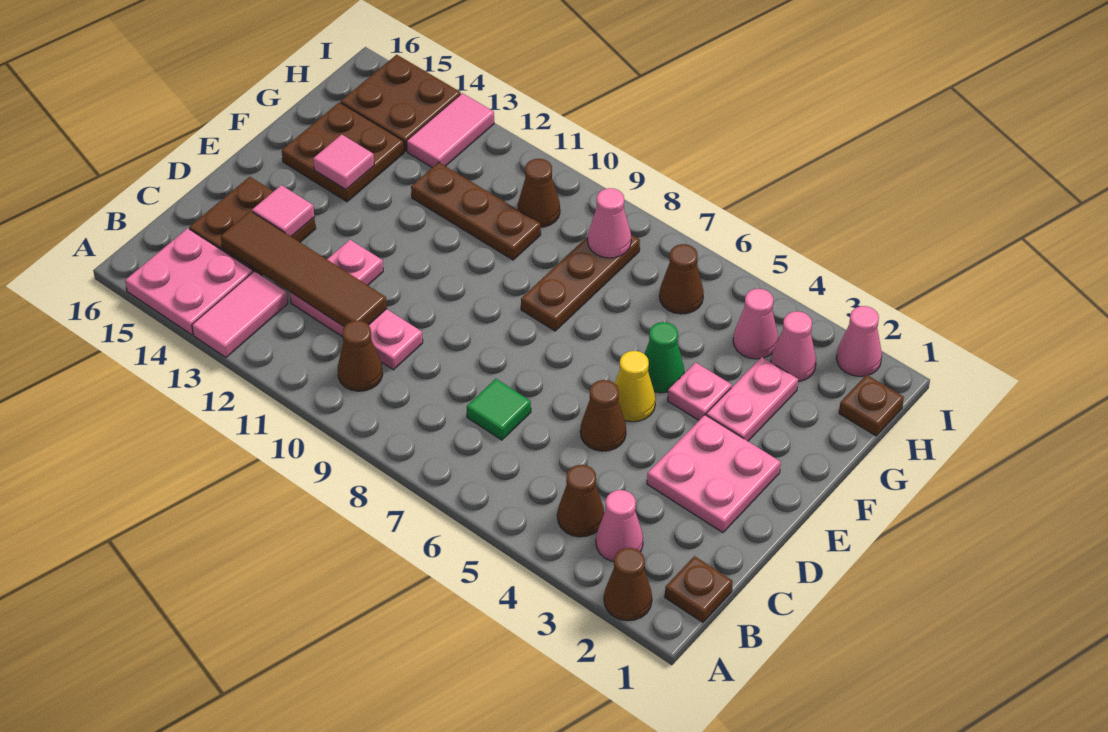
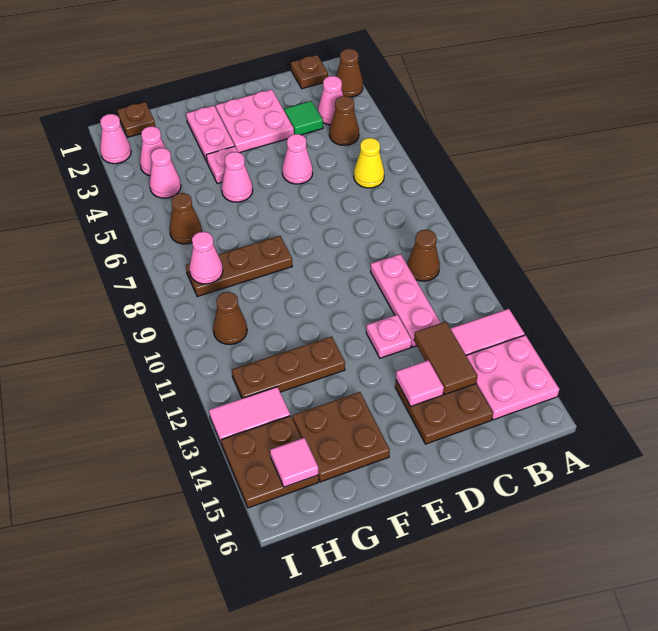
green 1x1 tile [467,379,531,440] -> green 1x1 tile moved to [284,101,323,135]
brown 1x4 tile [221,211,387,326] -> brown 1x2 tile [414,322,478,394]
brown 1x1 cone [580,380,626,451] -> pink 1x1 cone [282,134,313,184]
yellow 1x1 cone [615,351,656,422] -> yellow 1x1 cone moved to [354,138,384,188]
pink 1x2 plate [706,357,798,441] -> pink 1x2 plate turned to [186,106,235,161]
green 1x1 cone [645,322,684,393] -> pink 1x1 cone [221,152,253,202]
pink 1x1 tile [313,134,374,190] -> pink 1x1 tile moved to [270,438,318,487]
brown 1x3 plate [411,162,541,260] -> brown 1x3 plate turned to [232,336,345,398]

